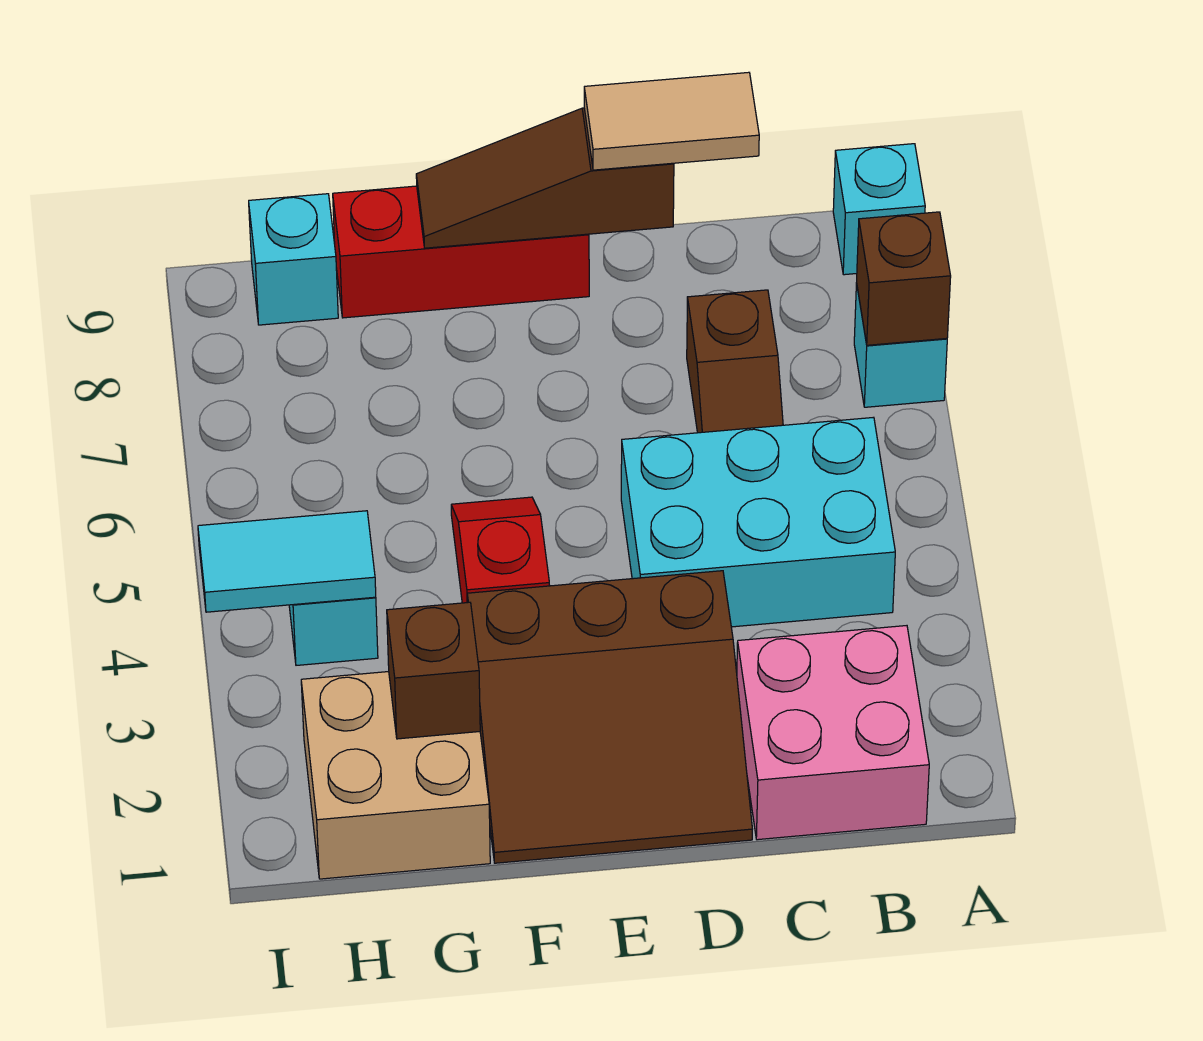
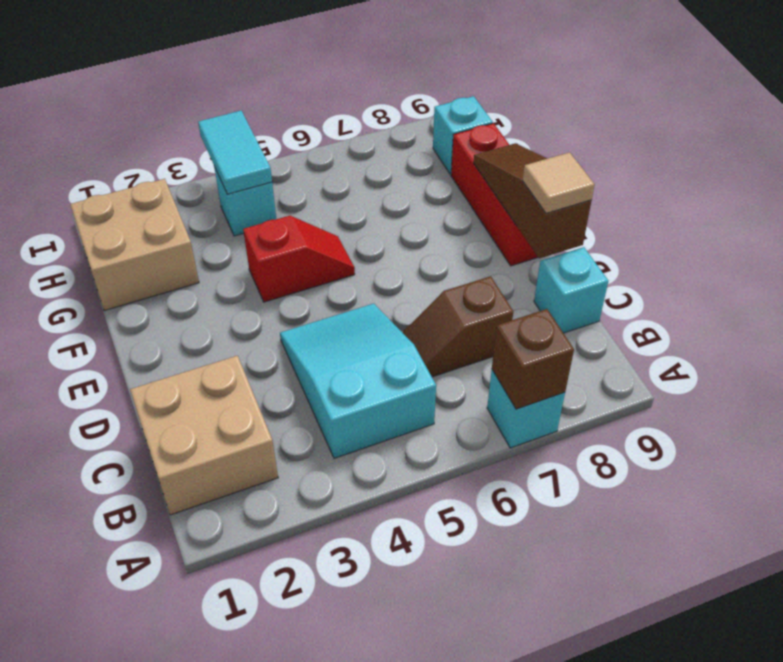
cyan 1x1 brick [833,144,925,275] -> cyan 1x1 brick moved to [534,247,608,333]
pink 2x2 brick [737,626,929,840] -> tan 2x2 brick [130,356,278,515]
cyan 2x3 brick [621,417,895,627] -> cyan 2x3 slope [280,304,436,458]
tan 1x2 tile [584,72,759,170] -> tan 1x1 tile [523,152,595,213]
brown 3x3 slope [467,571,752,863] -> none
brown 1x1 brick [387,602,480,739] -> none

